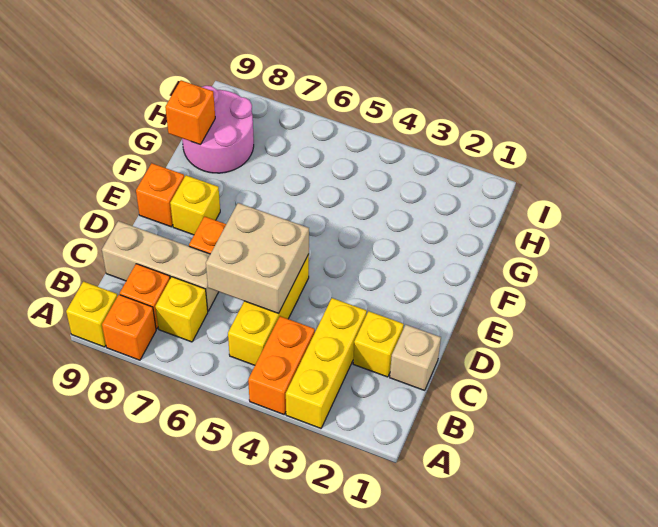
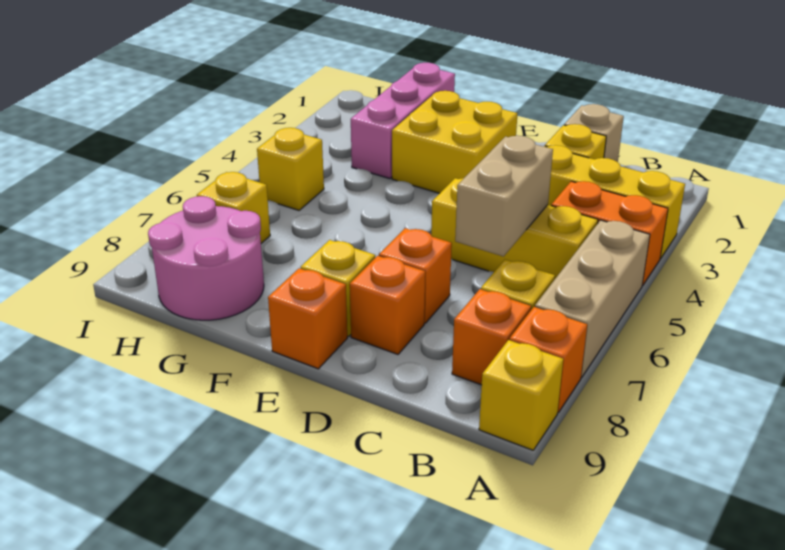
tan 2x2 brick [206,203,309,313] -> tan 1x2 brick [455,136,553,256]
tan 1x3 brick [102,221,218,311] -> tan 1x3 brick moved to [535,220,650,378]
none -> yellow 2x2 brick [392,91,518,193]
none -> pink 1x3 brick [351,63,455,179]
orange 1x1 brick [165,80,215,145] -> orange 1x1 brick moved to [350,256,425,354]
none -> yellow 1x1 brick [257,128,324,210]
none -> yellow 1x1 brick [197,172,270,243]

